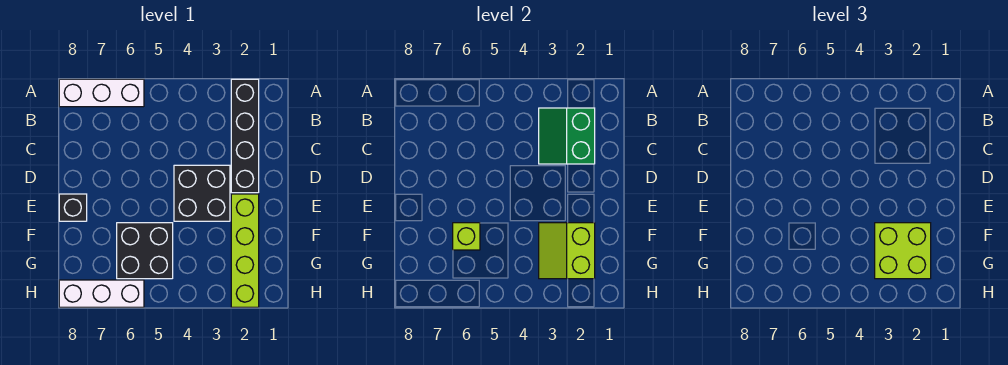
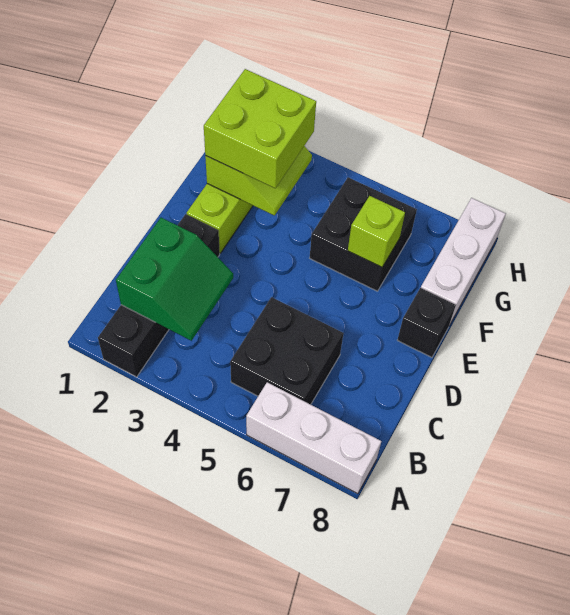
black 2x2 brick [174,165,230,221] -> black 2x2 brick moved to [230,297,343,405]
white 1x3 brick [59,280,144,307] -> white 1x3 brick turned to [421,198,506,324]

